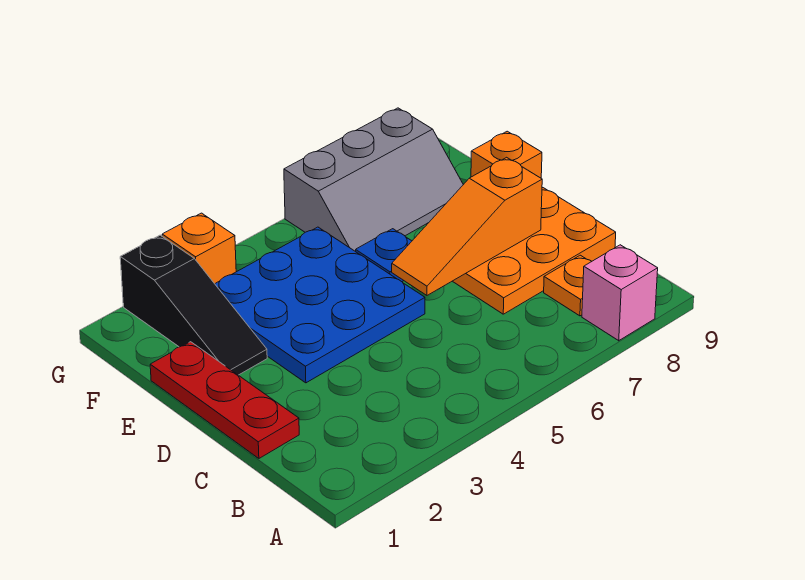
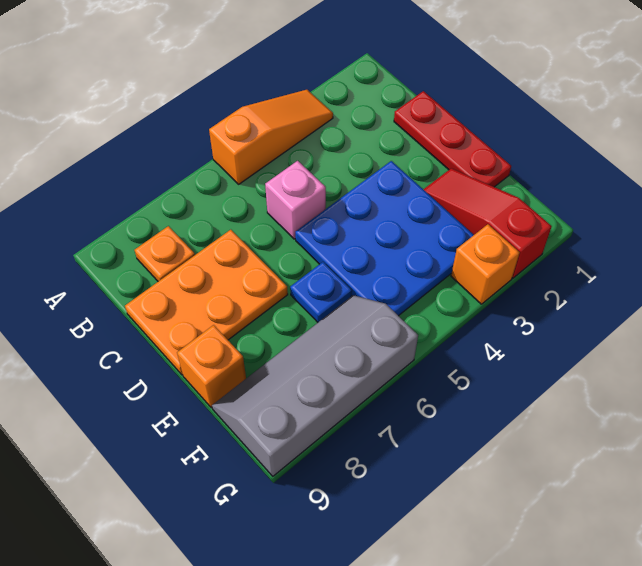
pink 1x1 brick [582,245,658,341] -> pink 1x1 brick moved to [265,161,326,239]
orange 1x3 slope [392,157,542,295] -> orange 1x3 slope moved to [209,90,333,184]
black 1x3 slope [120,235,267,375] -> red 1x3 slope [423,168,552,278]
grey 2x3 slope [284,108,463,252] -> grey 2x4 slope [212,295,418,476]

